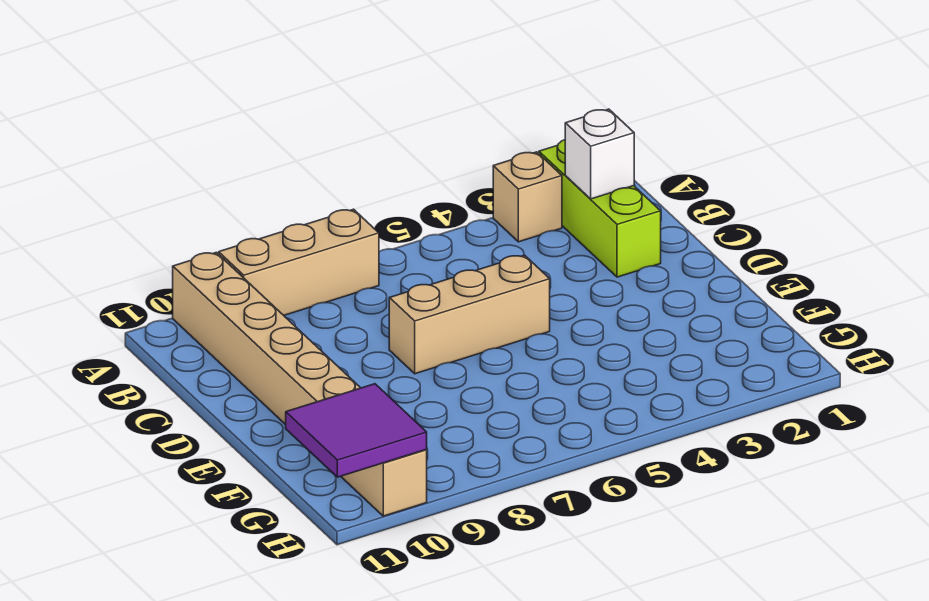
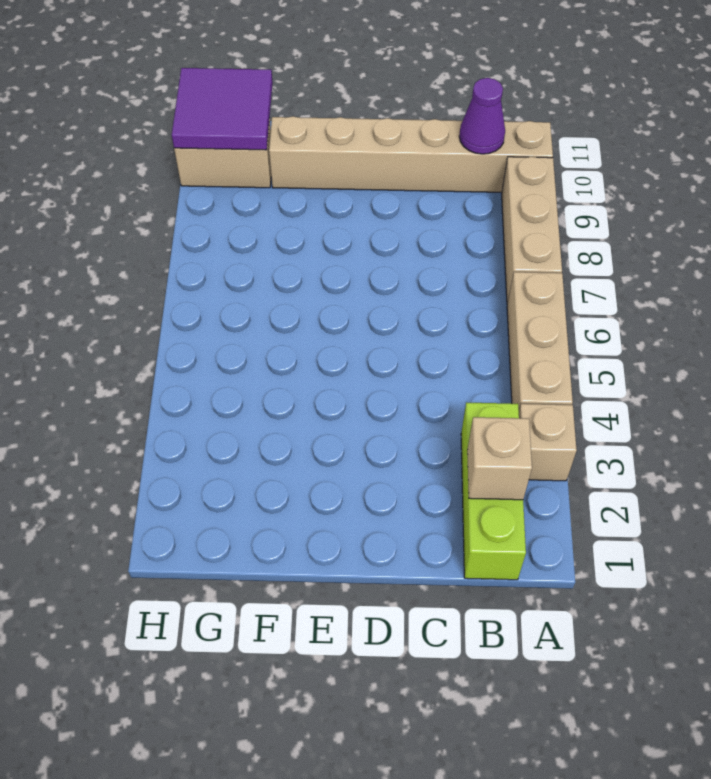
lime 1x3 brick [539,140,661,277] -> lime 1x3 brick turned to [461,402,526,580]
white 1x1 brick [565,109,634,199] -> tan 1x1 brick [467,417,532,500]
none -> purple 1x1 cone [459,78,505,154]
tan 1x3 brick [389,255,550,374] -> tan 1x3 brick moved to [507,272,573,410]

